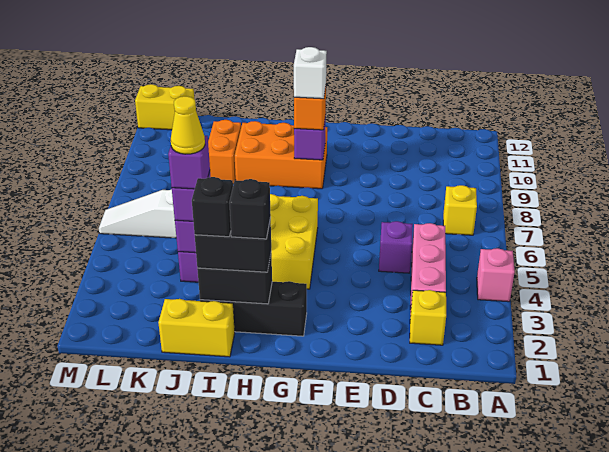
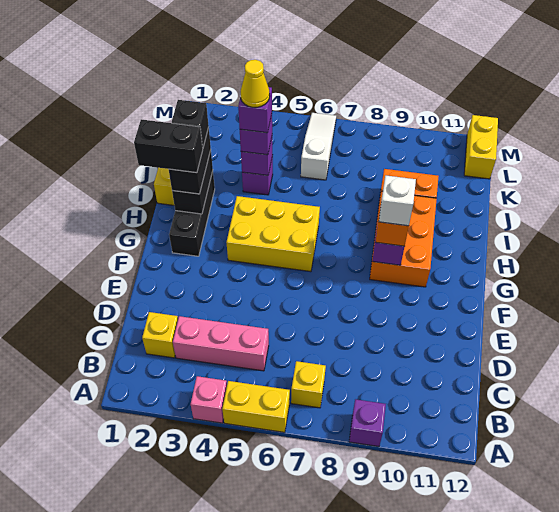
none -> yellow 1x2 brick [222,381,290,432]
purple 1x1 brick [379,221,413,273] -> purple 1x1 brick moved to [349,399,386,447]
black 1x1 brick [229,179,271,239] -> black 1x2 brick [134,119,203,173]

